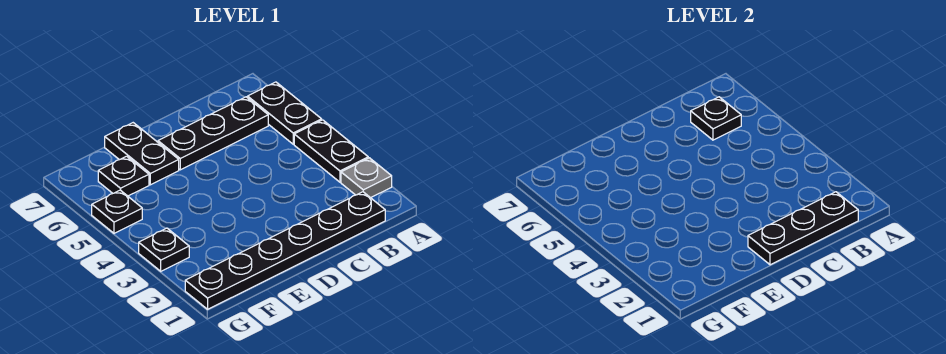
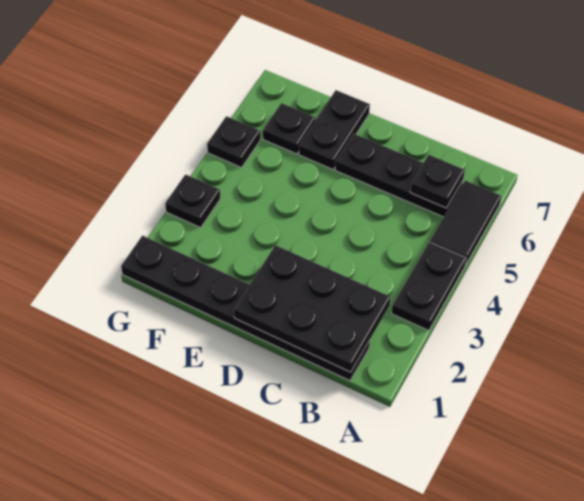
grey 1x1 plate [341,158,392,198] -> none
black 1x2 plate [248,82,322,144] -> black 1x2 tile [430,181,501,265]
black 1x3 plate [748,192,858,265] -> black 2x3 plate [234,245,390,372]

